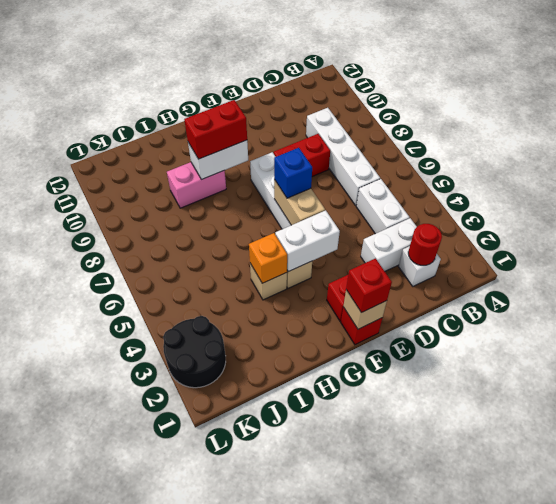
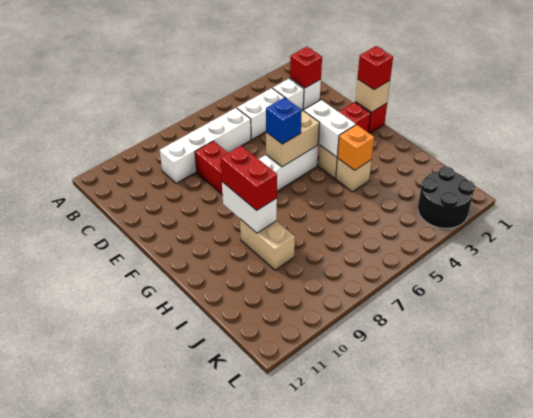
red 1x1 round brick [408,224,442,265] -> red 1x1 brick [290,47,322,88]
white 1x2 brick [361,218,417,271] -> white 1x1 brick [273,79,304,111]
pink 1x2 brick [167,162,226,208] -> tan 1x2 brick [240,219,295,270]

